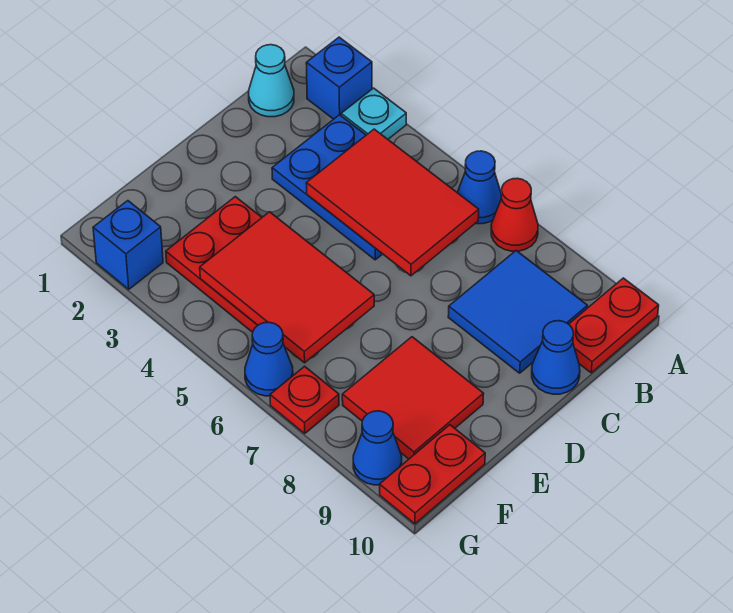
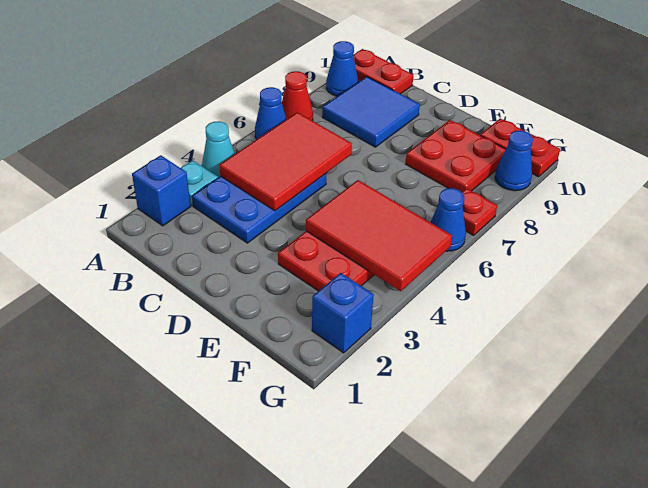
cyan 1x1 cone [249,45,294,117] -> cyan 1x1 cone moved to [202,121,235,178]
blue 1x1 cone [532,321,580,394] -> blue 1x1 cone moved to [326,41,358,96]
red 2x3 tile [200,212,374,363] -> red 2x3 tile turned to [306,180,452,291]
red 2x2 tile [342,337,484,459] -> red 2x2 plate [406,120,506,192]

